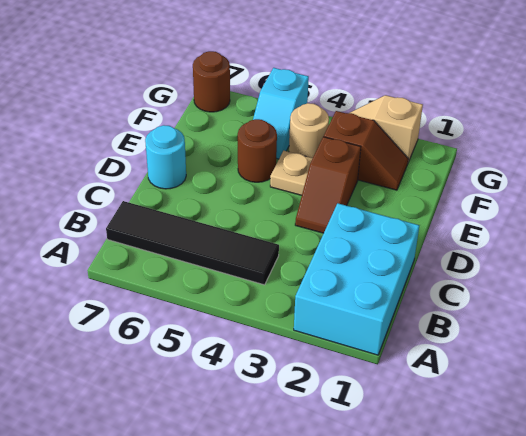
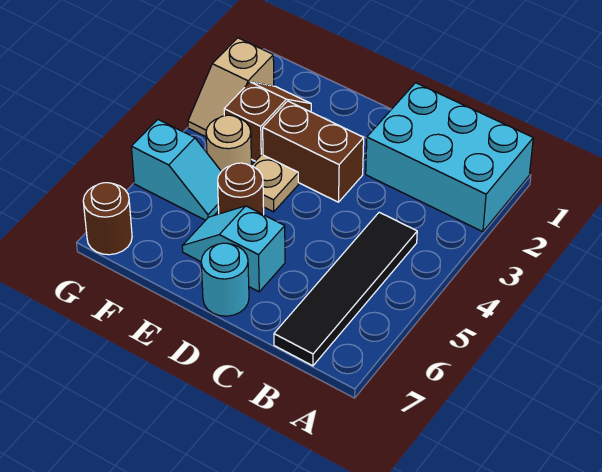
brown 1x2 slope [295,137,361,233] -> brown 1x2 brick [263,101,364,202]
none -> cyan 1x2 slope [182,206,285,292]

